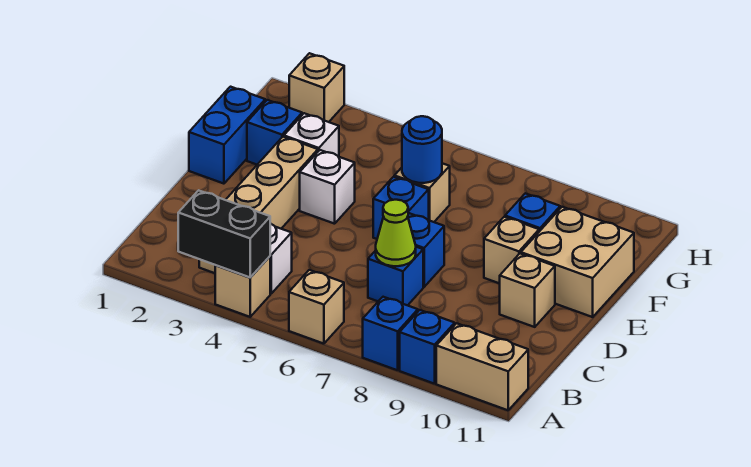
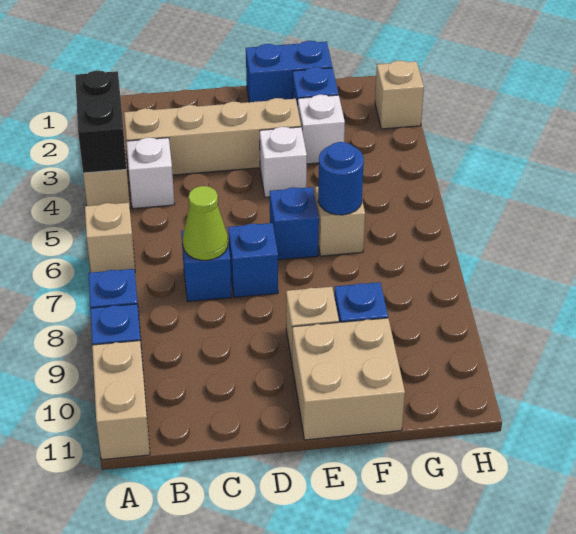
tan 1x1 brick [500,253,555,327] -> none

